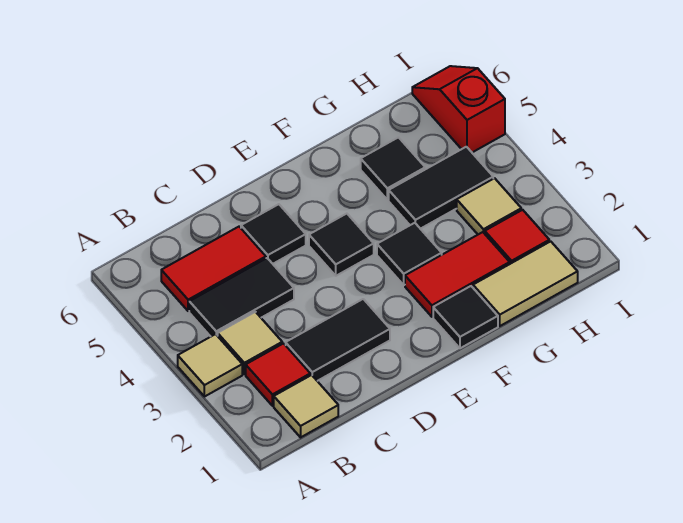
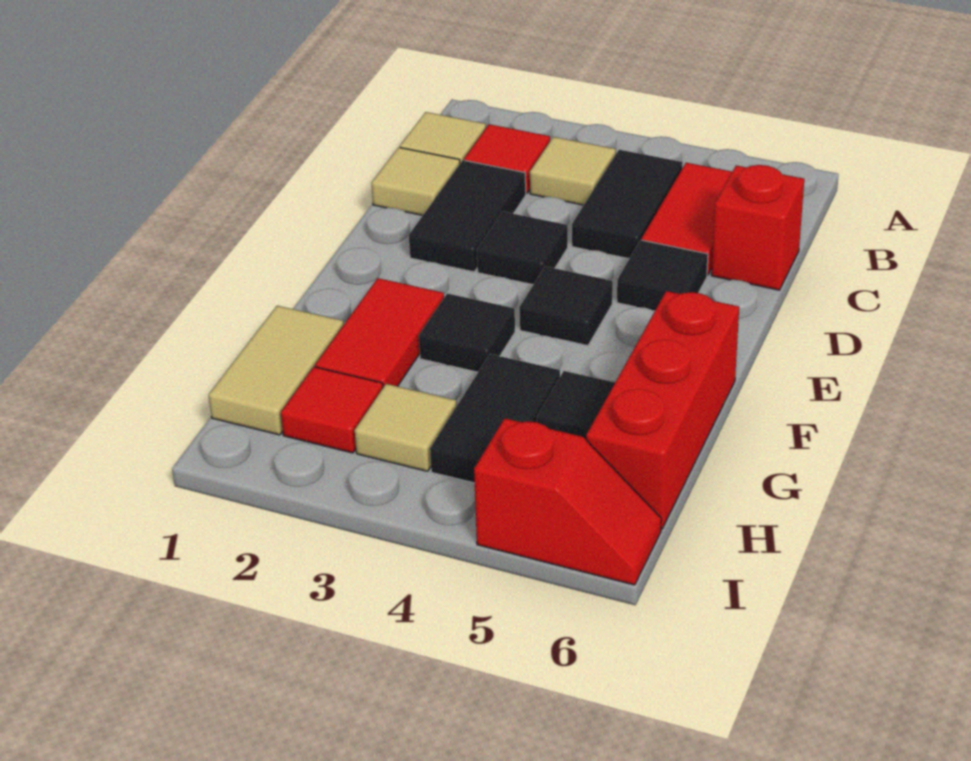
tan 1x1 tile [178,334,242,397] -> tan 1x1 tile moved to [372,147,460,215]
none -> red 1x1 brick [711,165,804,290]
black 1x1 tile [433,286,498,348] -> black 1x1 tile moved to [477,212,568,285]
none -> red 1x3 brick [586,291,739,529]

